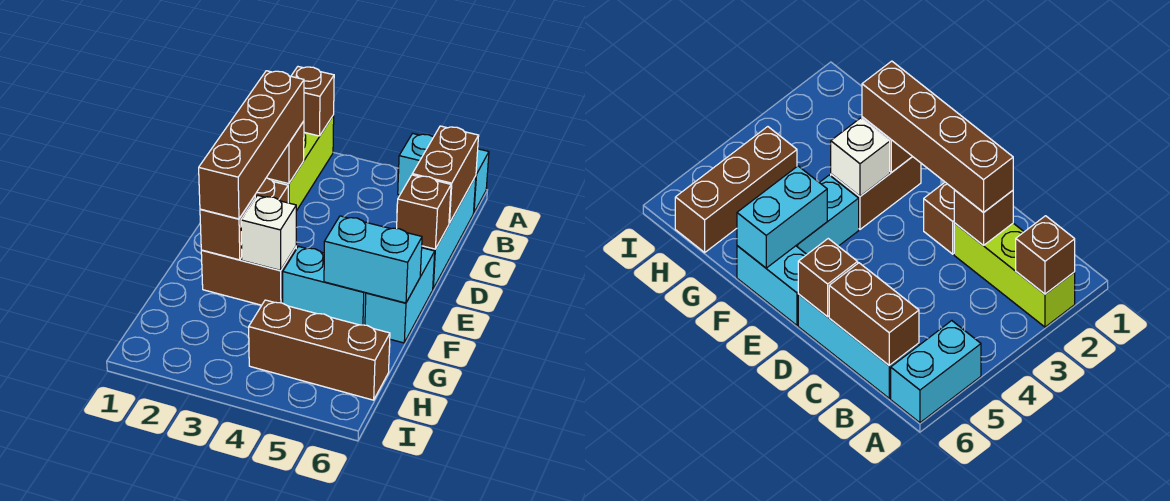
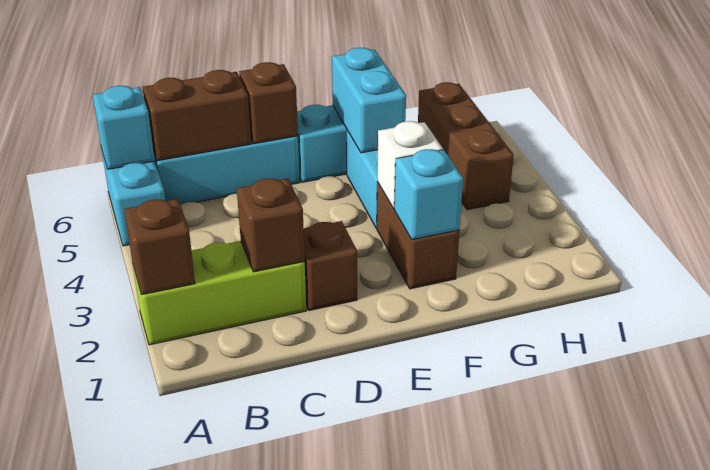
none -> cyan 1x1 brick [93,86,155,169]
brown 1x4 brick [199,71,304,219] -> none
brown 1x1 brick [200,196,255,260] -> cyan 1x1 brick [394,149,463,239]

